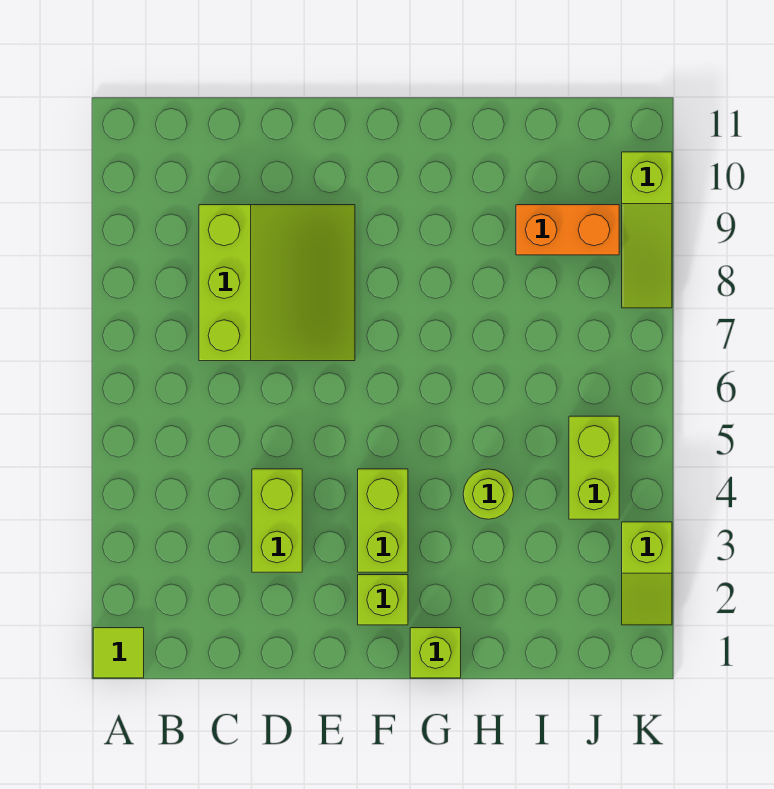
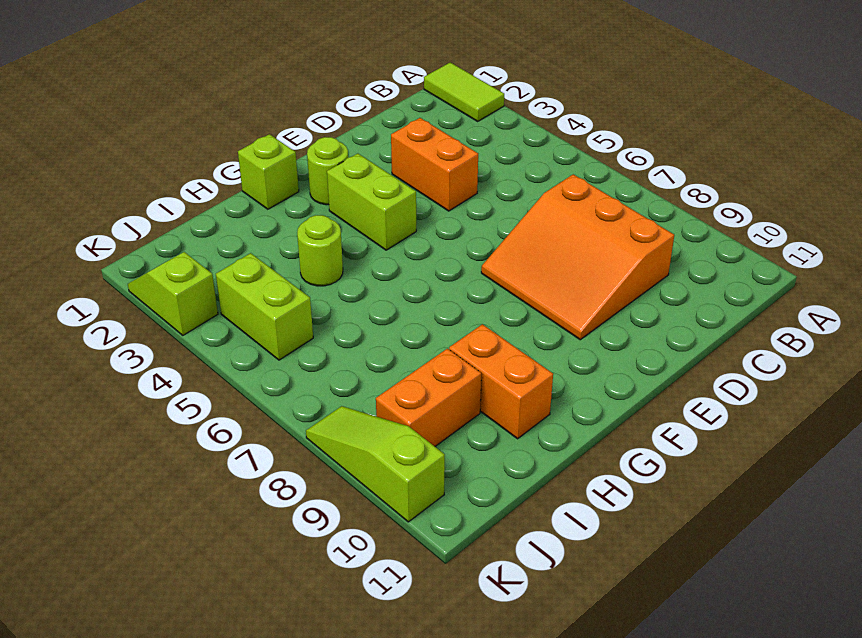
lime 1x1 tile [93,628,144,678] -> lime 1x2 tile [424,62,504,121]
lime 3x3 slope [199,205,355,361] -> orange 3x3 slope [481,174,674,340]
lime 1x2 brick [252,469,302,572] -> orange 1x2 brick [391,118,478,211]
lime 1x1 brick [358,575,408,625] -> lime 1x1 round brick [307,137,348,205]
none -> orange 1x2 brick [449,324,553,439]

